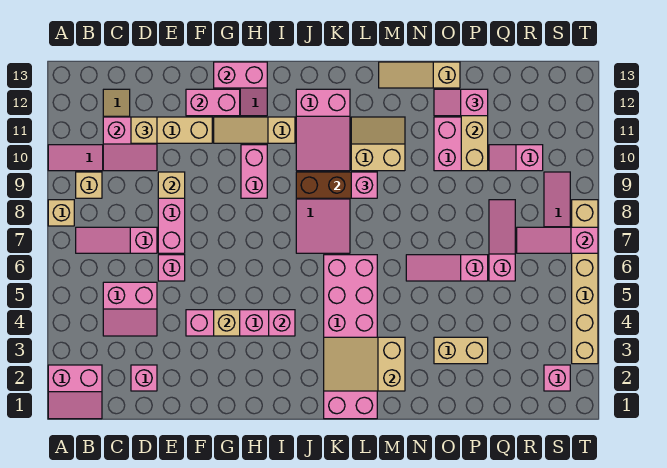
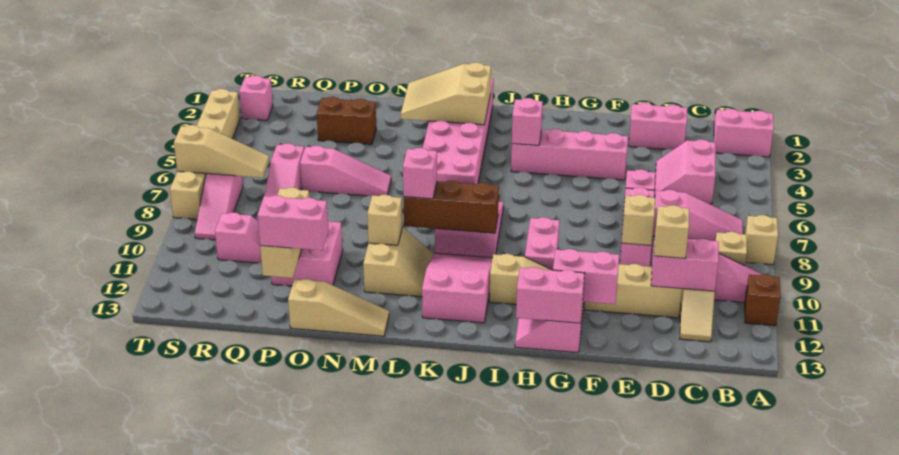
none -> brown 1x1 brick [745,274,781,326]
pink 2x2 slope [103,282,157,336] -> pink 2x2 slope turned to [654,139,716,204]
pink 1x1 brick [131,365,157,391] -> pink 1x2 brick [629,103,687,149]
tan 1x1 brick [214,310,240,336] -> tan 1x1 brick moved to [367,195,402,245]
tan 2x3 slope [324,337,405,391] -> tan 2x3 slope turned to [401,62,491,125]
tan 2x2 slope [351,117,405,171] -> tan 2x2 slope turned to [363,227,433,297]
tan 1x2 brick [434,337,488,364] -> brown 1x2 brick [317,97,376,144]
pink 1x2 slope [434,89,488,116] -> pink 1x2 brick [257,195,328,250]
pink 1x3 slope [517,227,598,253] -> tan 1x3 slope [174,125,269,178]

